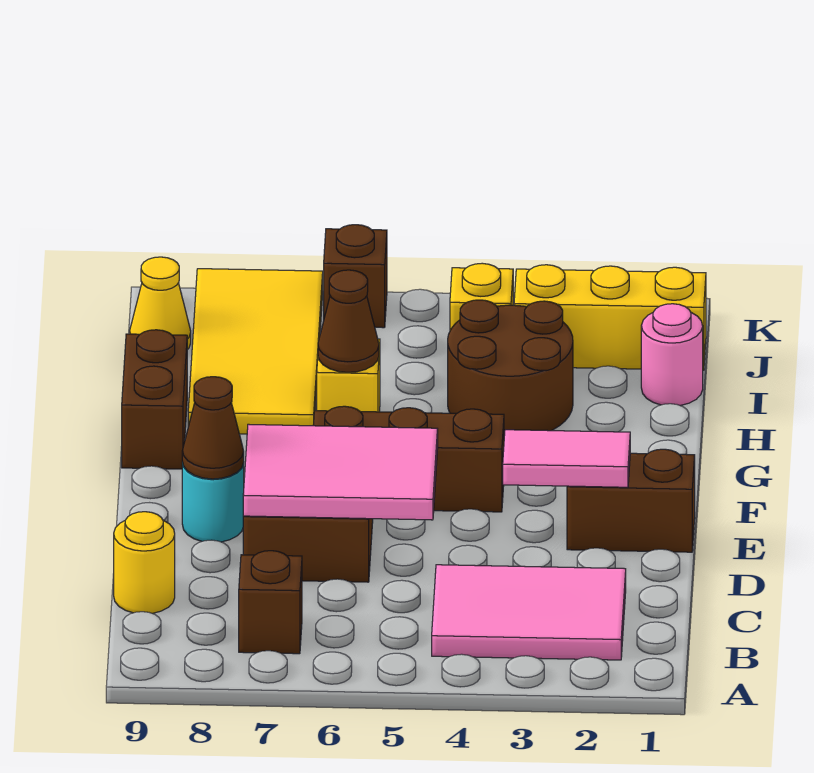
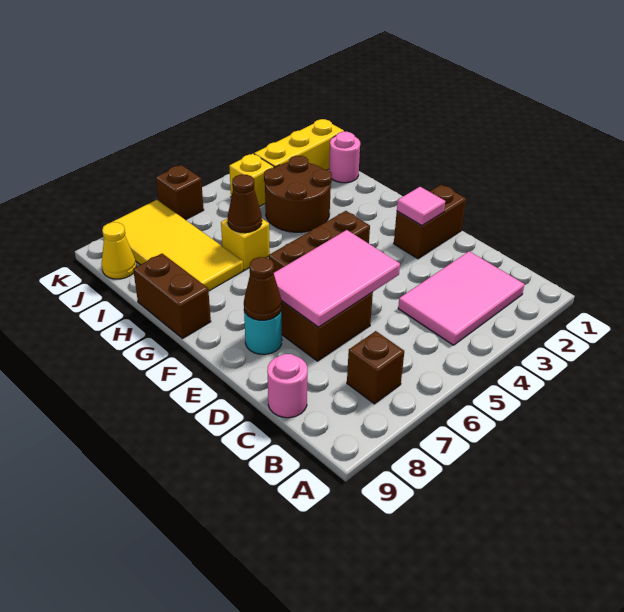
yellow 1x1 round brick [114,512,175,613] -> pink 1x1 round brick [267,354,308,418]
pink 1x2 tile [503,430,630,487] -> pink 1x1 tile [397,187,445,225]

